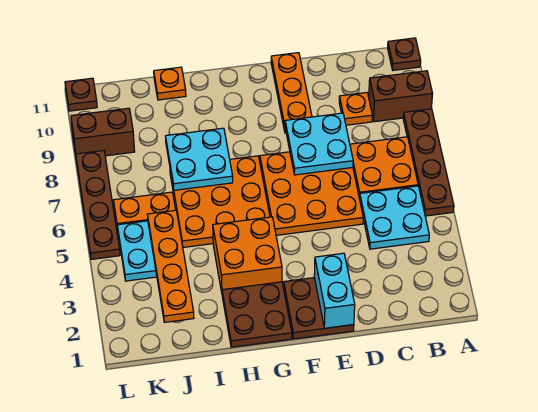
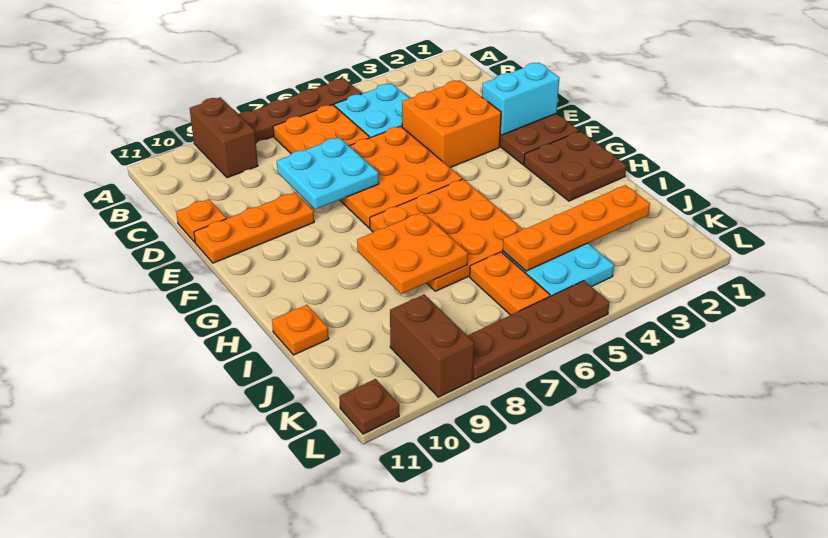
brown 1x1 plate [388,38,421,70] -> none
orange 1x1 plate [339,93,372,125] -> orange 1x1 plate moved to [176,199,226,242]
orange 2x2 brick [213,217,282,292] -> orange 2x2 brick moved to [402,80,501,168]
cyan 2x2 plate [165,128,233,190] -> orange 2x2 plate [357,212,468,294]

